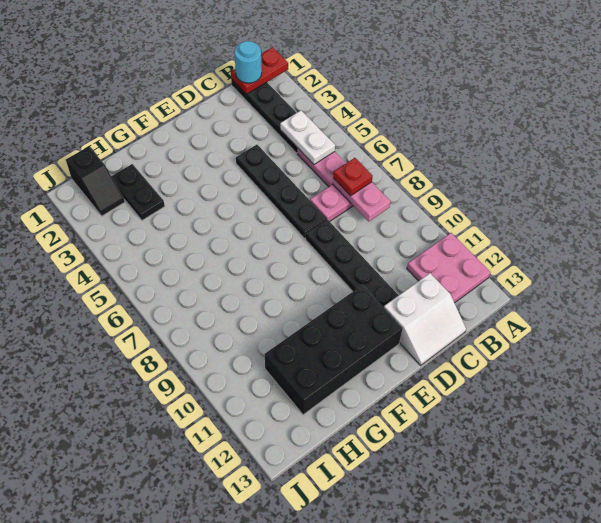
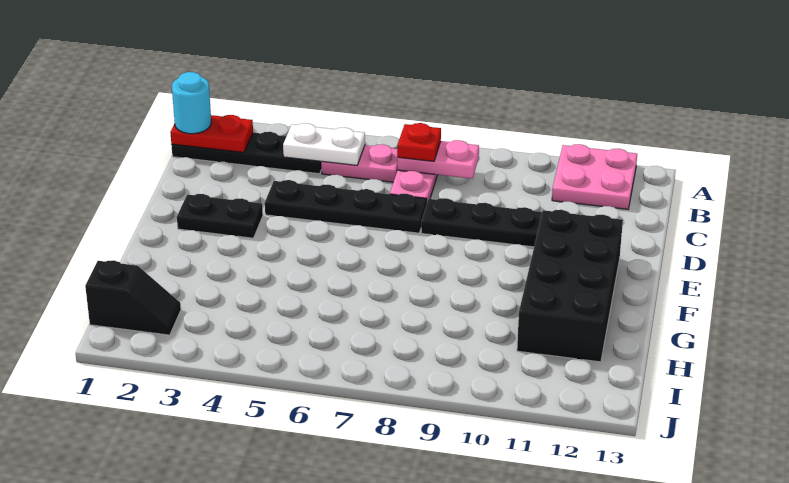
red 1x2 plate [231,47,288,94] -> red 1x2 plate turned to [170,115,253,152]
white 2x2 slope [384,273,466,365] -> none
black 1x2 plate [111,164,165,220] -> black 1x2 plate moved to [177,194,263,238]

